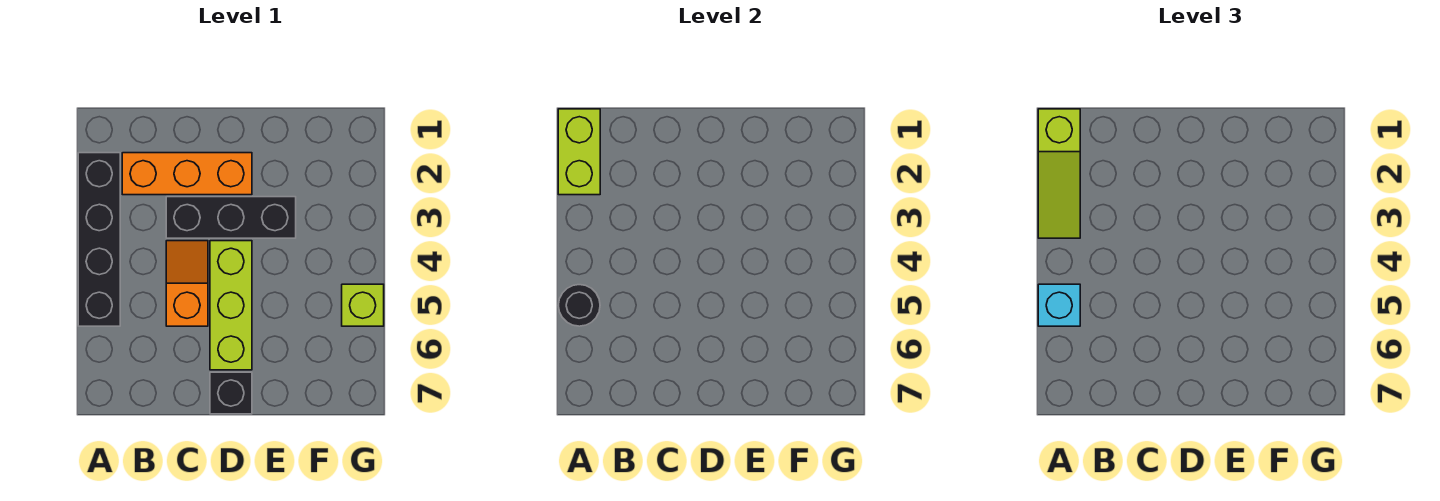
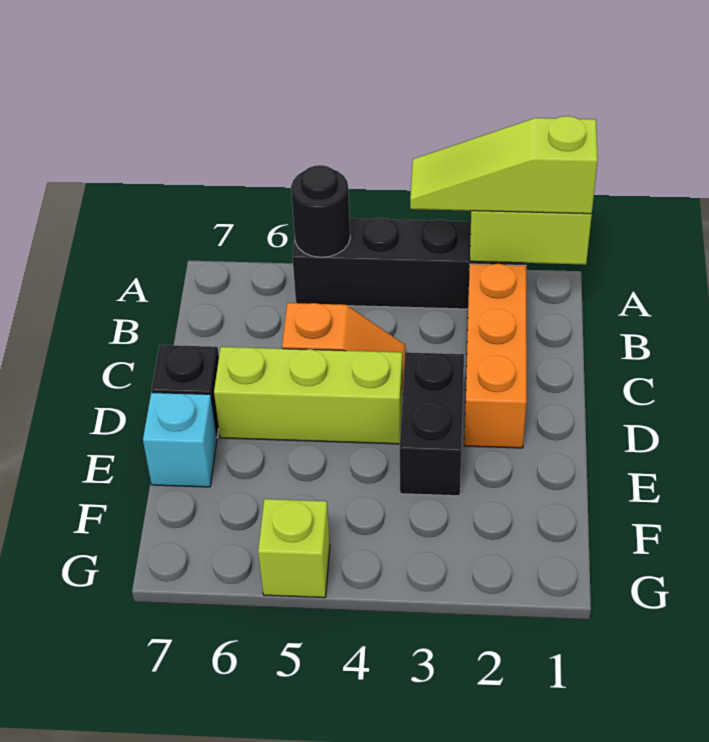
cyan 1x1 brick [1038,284,1080,326] -> cyan 1x1 brick moved to [143,392,217,487]
black 1x3 brick [166,197,296,238] -> black 1x2 brick [400,352,464,496]

